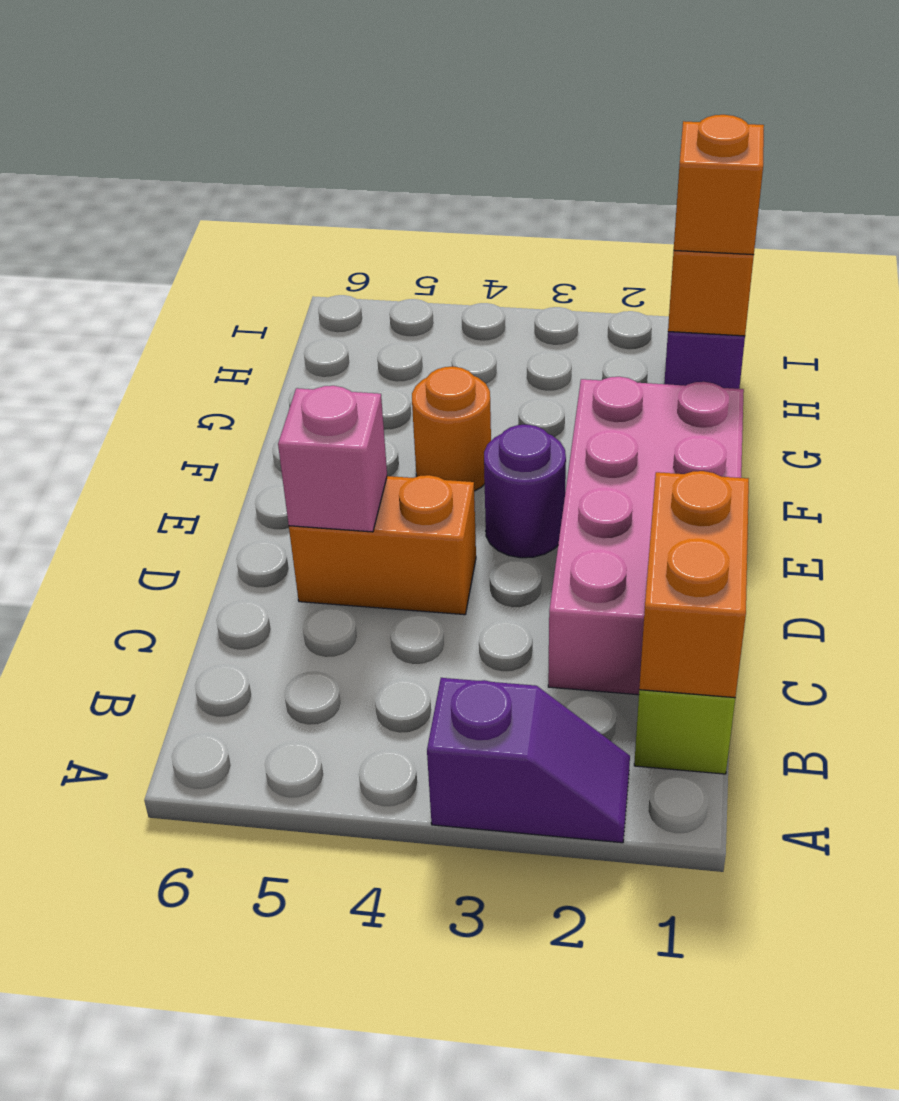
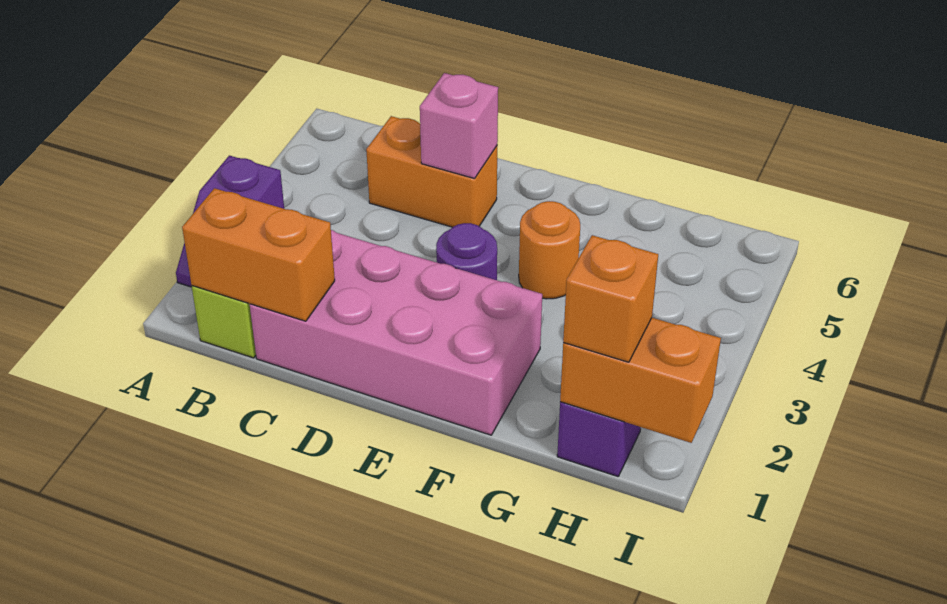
orange 1x2 brick [289,475,476,615] -> orange 1x2 brick turned to [366,116,497,227]

